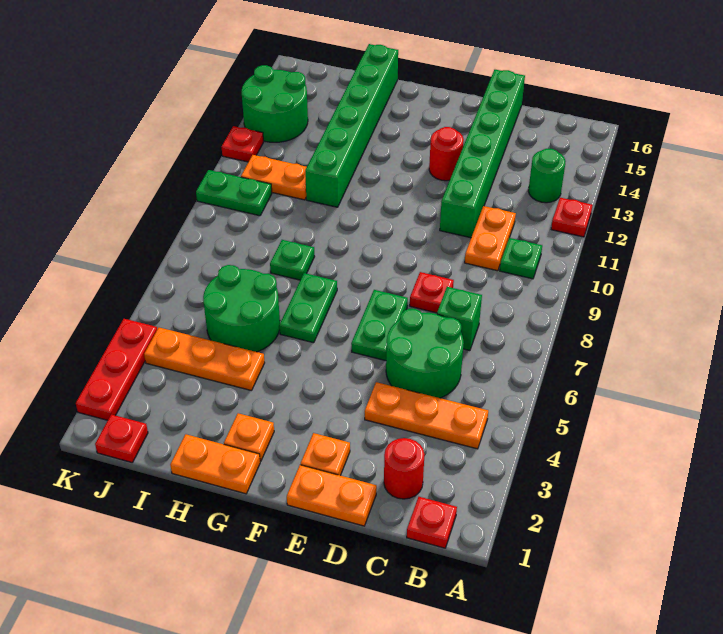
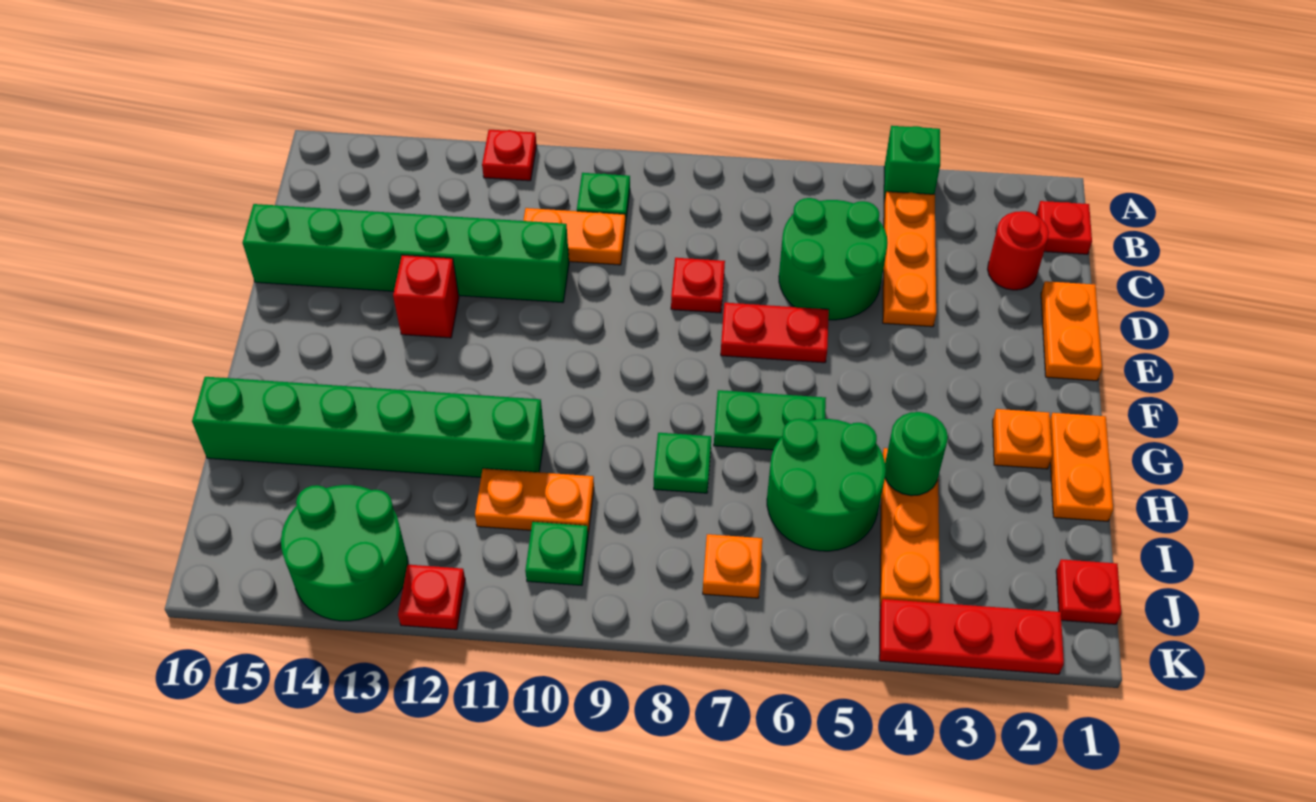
green 1x1 round brick [528,149,566,203] -> green 1x1 round brick moved to [885,412,948,496]
green 1x1 brick [437,287,482,351] -> green 1x1 brick moved to [884,126,940,201]
orange 1x1 plate [301,433,350,476] -> orange 1x1 plate moved to [703,534,762,598]
green 1x2 plate [351,290,408,361] -> red 1x2 plate [721,303,829,363]
red 1x1 round brick [429,127,464,181] -> red 1x1 brick [393,255,459,338]
orange 1x2 plate [241,155,307,200] -> orange 1x2 plate turned to [475,468,594,534]
green 1x2 plate [196,170,272,216] -> green 1x1 plate [525,522,588,585]

